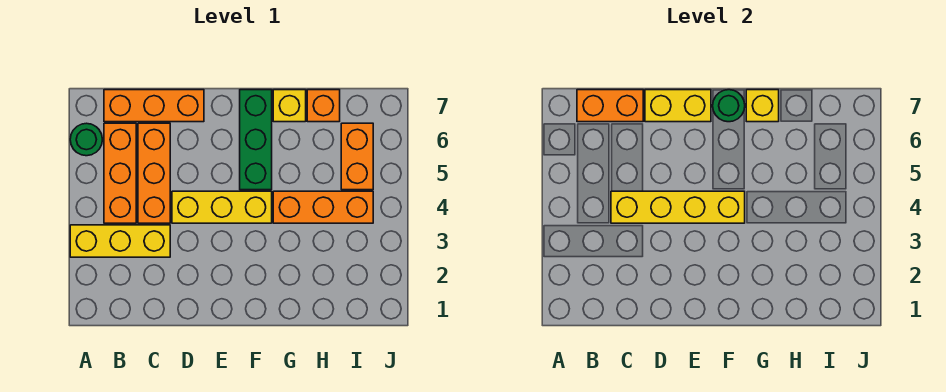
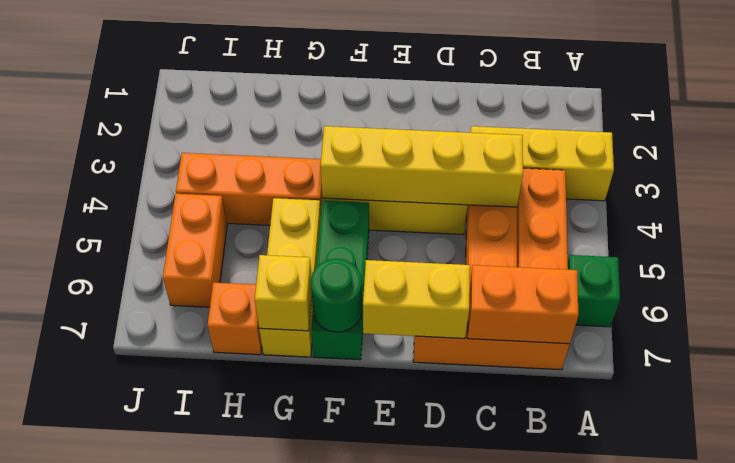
green 1x1 round brick [70,123,102,156] -> green 1x1 brick [568,255,620,327]
yellow 1x1 brick [273,90,306,122] -> yellow 1x3 brick [259,198,321,357]

